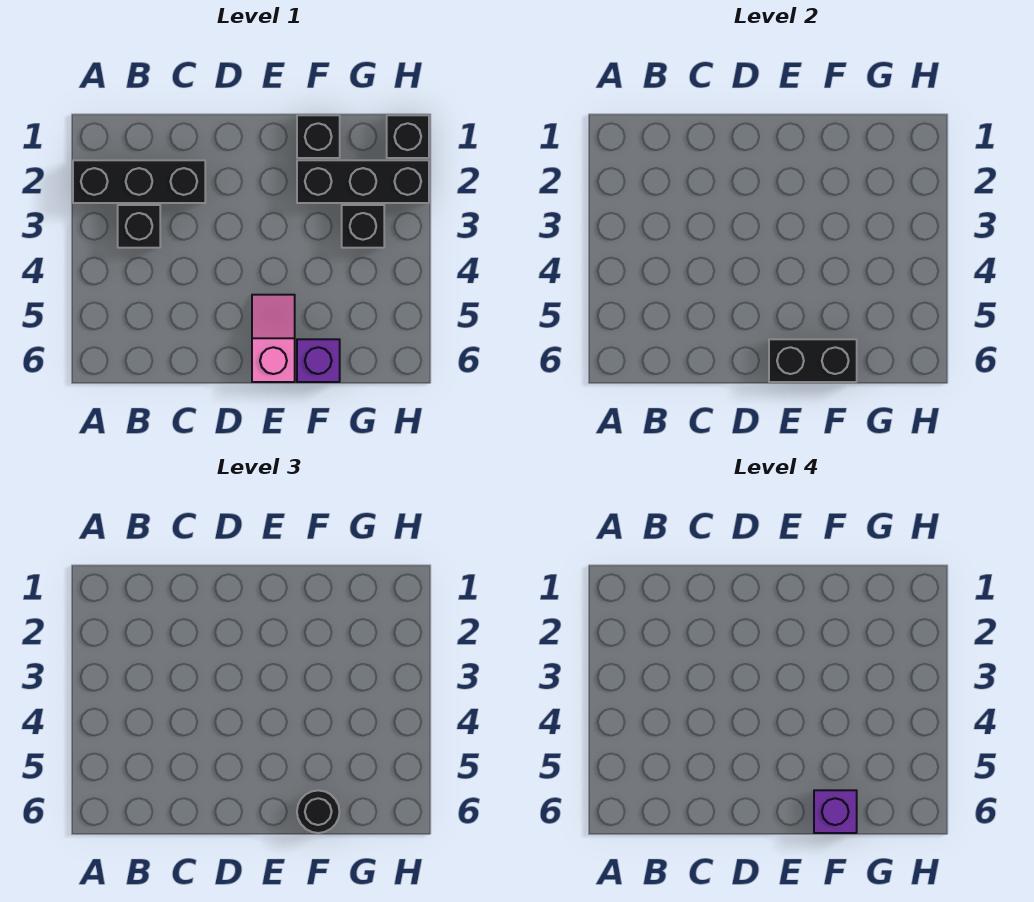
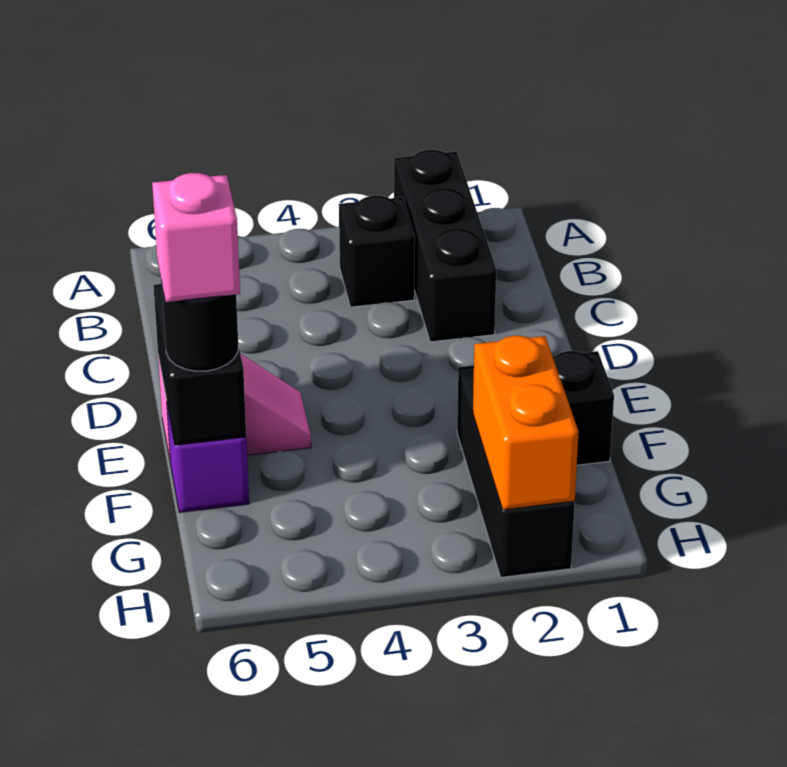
purple 1x1 brick [814,790,857,833] -> pink 1x1 brick [152,173,240,302]
none -> orange 1x2 brick [473,336,579,510]
black 1x1 brick [342,205,384,248] -> none
black 1x1 brick [387,115,429,158] -> none

